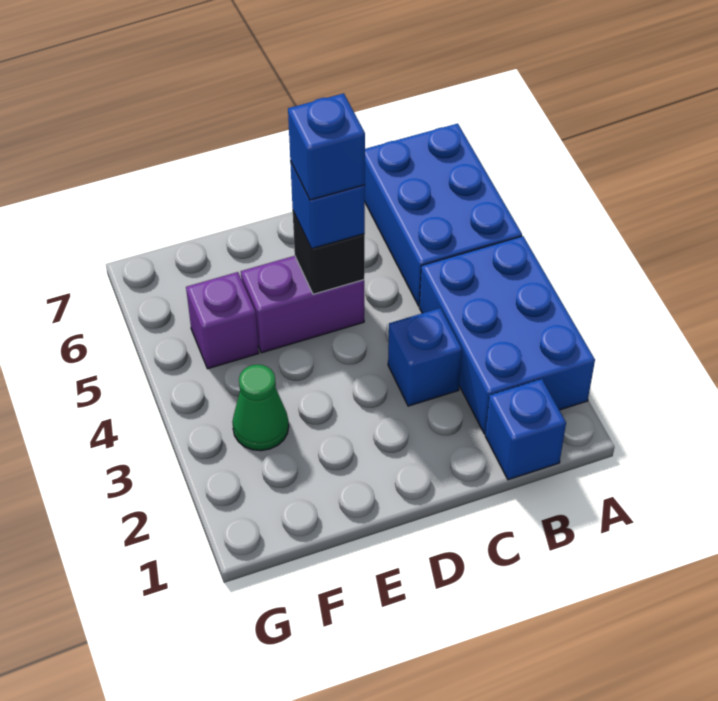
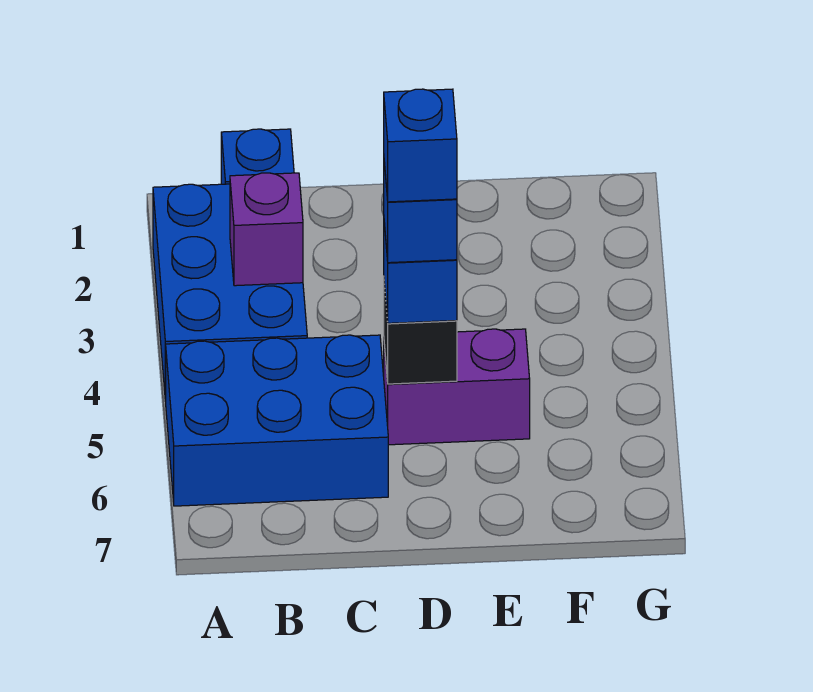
blue 2x3 brick [365,123,522,306] -> blue 2x3 brick turned to [166,335,388,506]
blue 1x1 brick [388,308,462,406] -> blue 1x1 brick moved to [384,89,457,202]
green 1x1 cone [232,365,289,451] -> none
purple 1x1 brick [186,272,259,369] -> purple 1x1 brick moved to [230,173,303,286]

